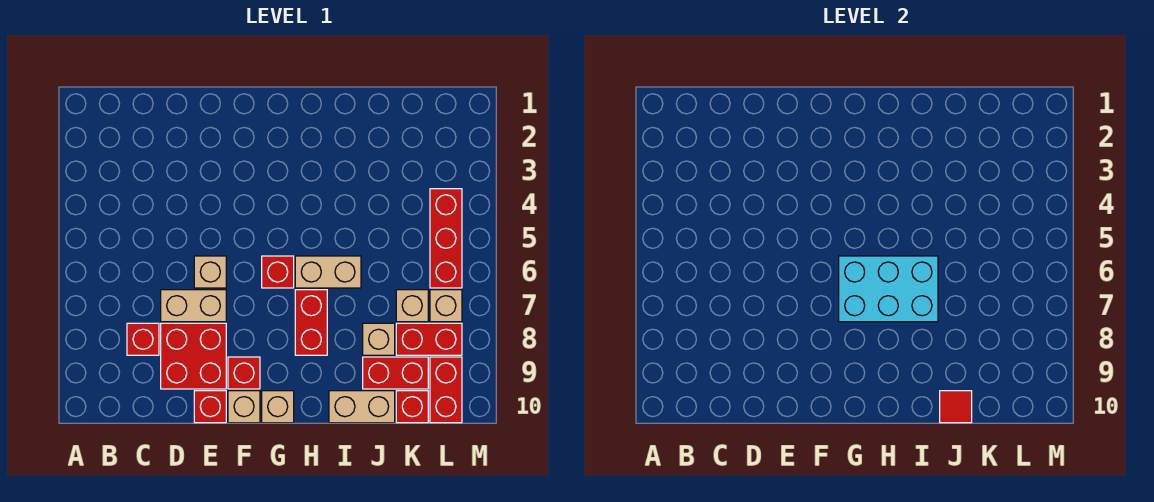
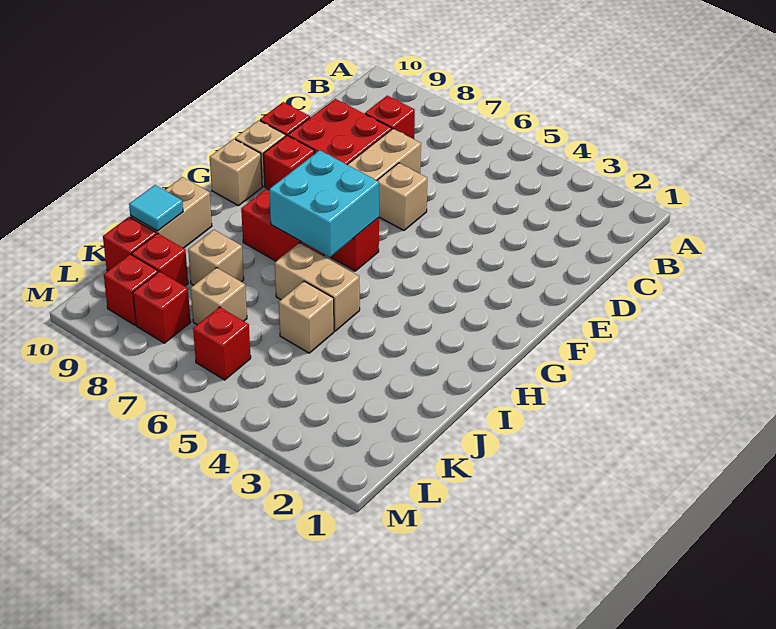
cyan 2x3 brick [839,256,938,322] -> cyan 2x2 brick [269,150,379,257]
tan 1x2 brick [295,256,361,288] -> tan 1x2 brick turned to [275,243,360,331]
red 1x2 brick [363,357,428,389] -> red 1x1 brick [132,233,188,286]
red 1x1 tile [940,391,972,423] -> cyan 1x1 tile [129,185,183,231]
red 1x2 brick [396,323,462,355] -> red 1x1 brick [133,271,191,343]
red 1x3 brick [430,189,462,288] -> red 1x1 brick [193,307,251,380]
tan 1x1 brick [430,290,462,322] -> tan 1x1 brick moved to [279,281,334,353]
red 1x2 brick [430,357,462,423] -> red 1x1 brick [104,254,158,325]

